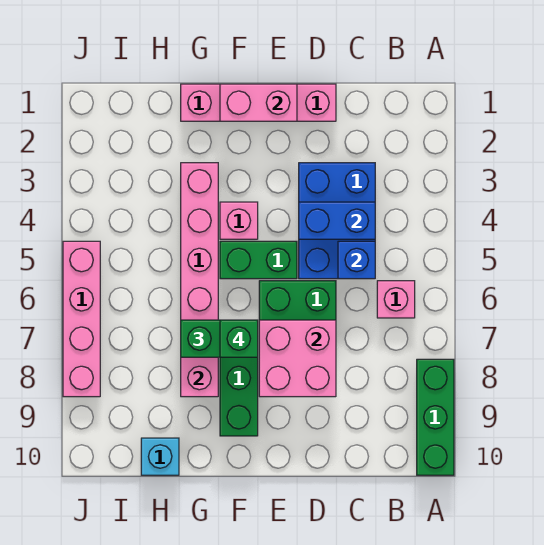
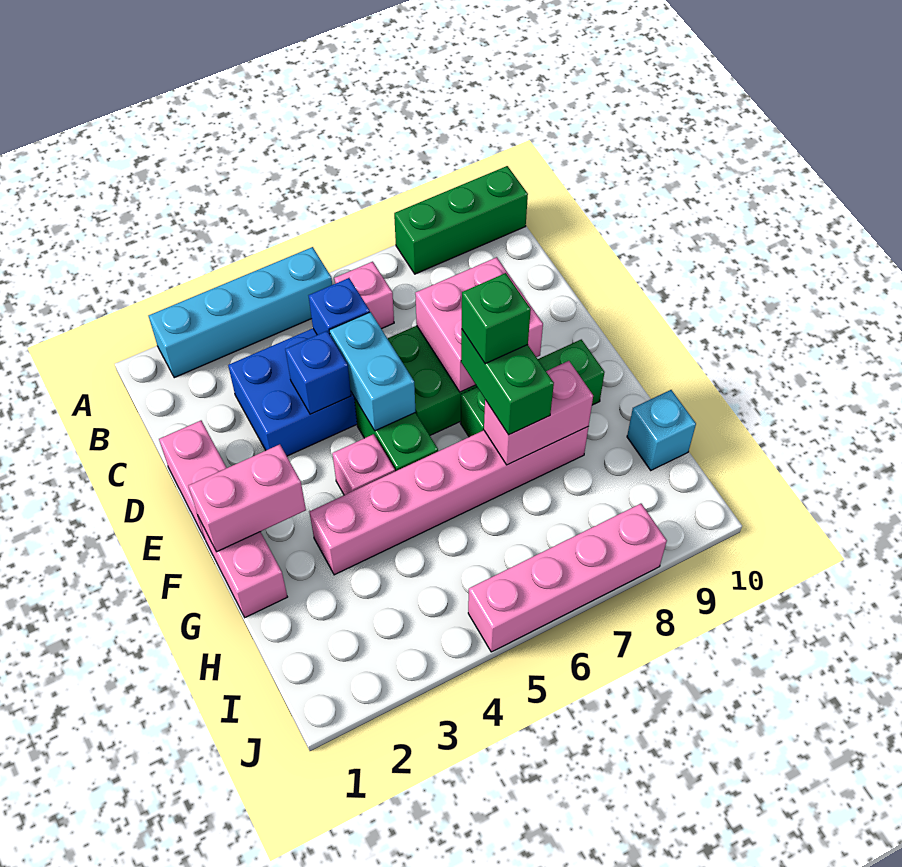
none -> cyan 1x4 brick [149,247,332,378]
blue 1x2 brick [299,202,375,239] -> blue 1x1 brick [285,331,351,414]
none -> cyan 1x2 brick [329,312,415,431]
pink 1x2 brick [220,84,297,121] -> pink 1x2 brick turned to [189,444,306,552]

